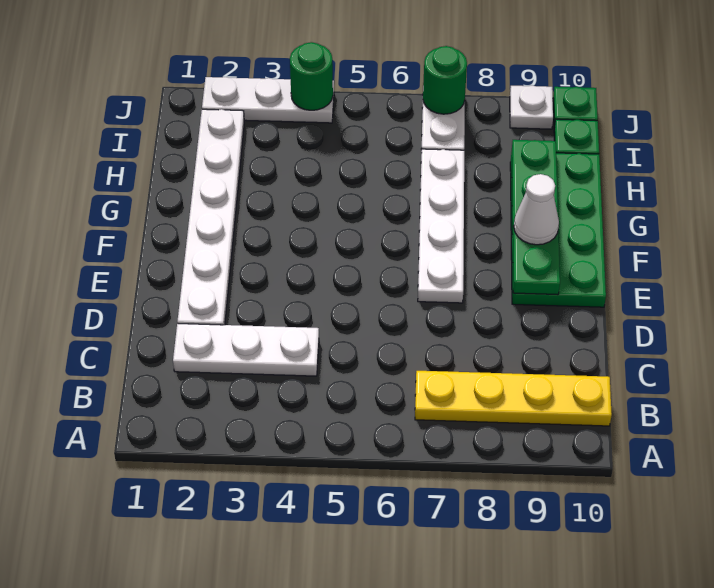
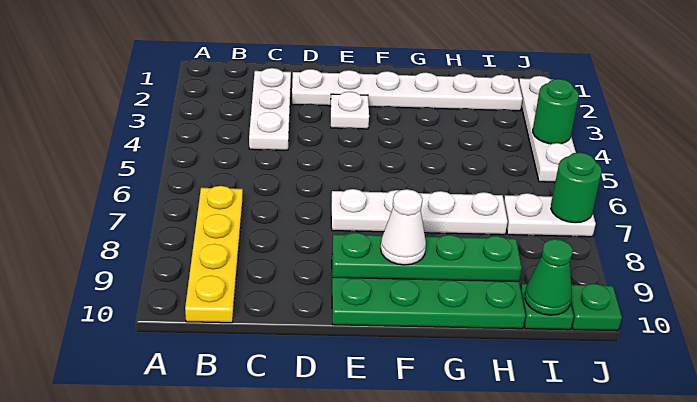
none -> green 1x1 cone [525,239,573,315]
white 1x3 plate [202,77,334,123] -> white 1x4 plate [519,76,576,182]
white 1x1 plate [510,85,553,129] -> white 1x1 plate moved to [331,92,369,129]

